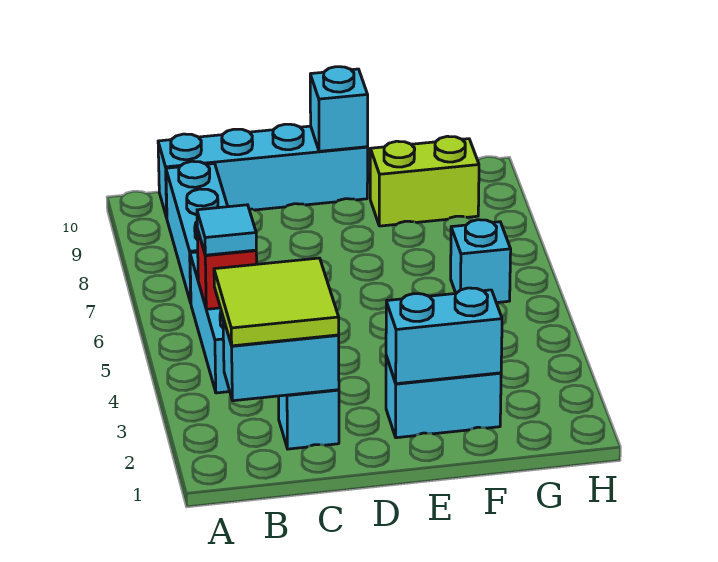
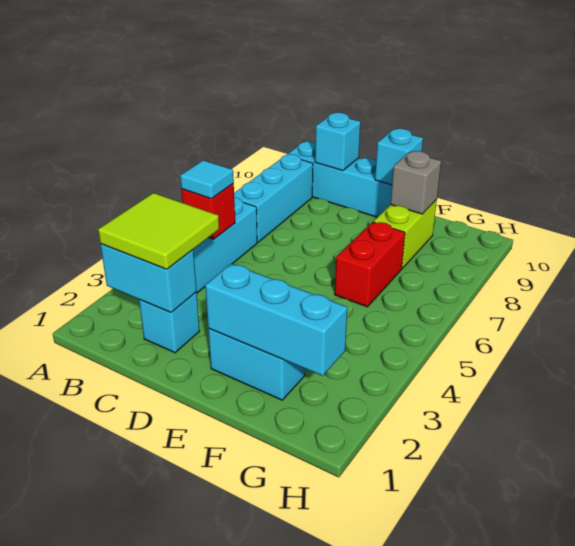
cyan 1x2 brick [386,288,502,384] -> cyan 1x3 brick [205,264,347,376]
none -> red 1x2 brick [335,222,405,307]
lime 1x2 brick [370,136,479,226] -> lime 1x2 brick turned to [373,200,437,268]
none -> grey 1x1 brick [391,151,441,214]
cyan 1x1 brick [451,220,511,303] -> cyan 1x1 brick moved to [315,113,360,171]

